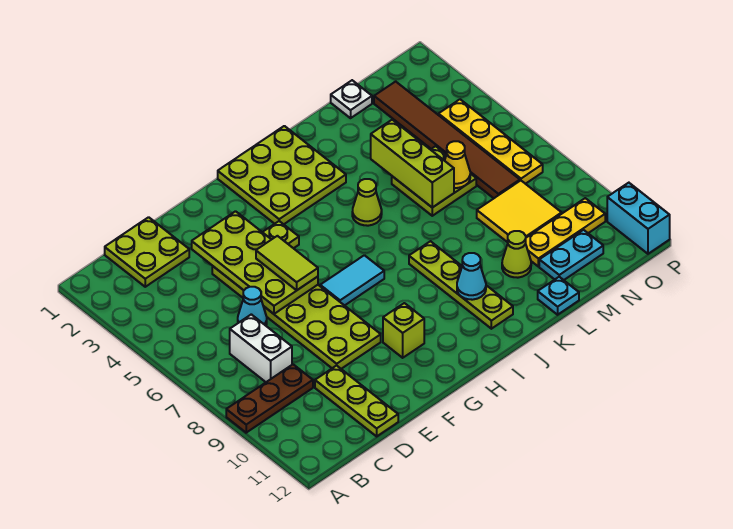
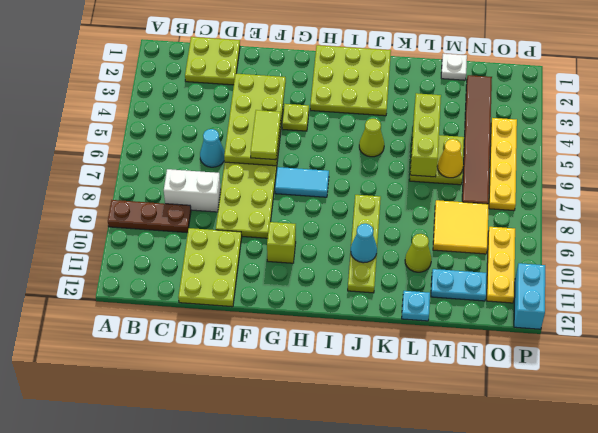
white 1x2 brick [230,314,292,382] -> white 1x2 brick turned to [164,169,221,212]
lime 1x3 plate [315,365,398,436] -> lime 2x3 plate [178,228,242,307]
yellow 1x3 plate [526,198,605,267] -> yellow 1x3 plate turned to [487,227,515,303]

